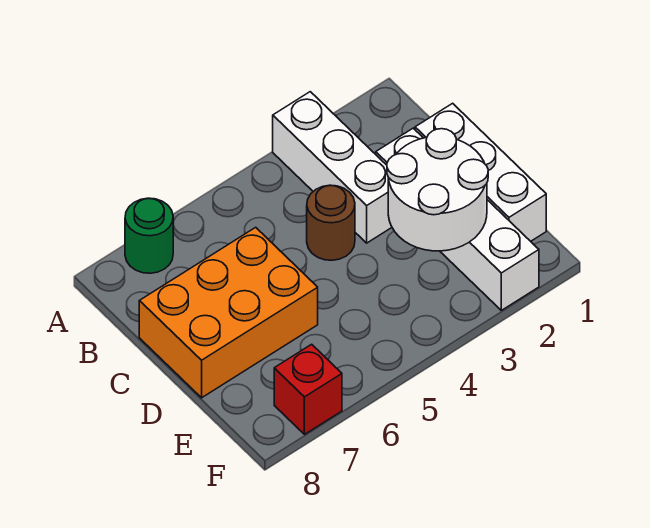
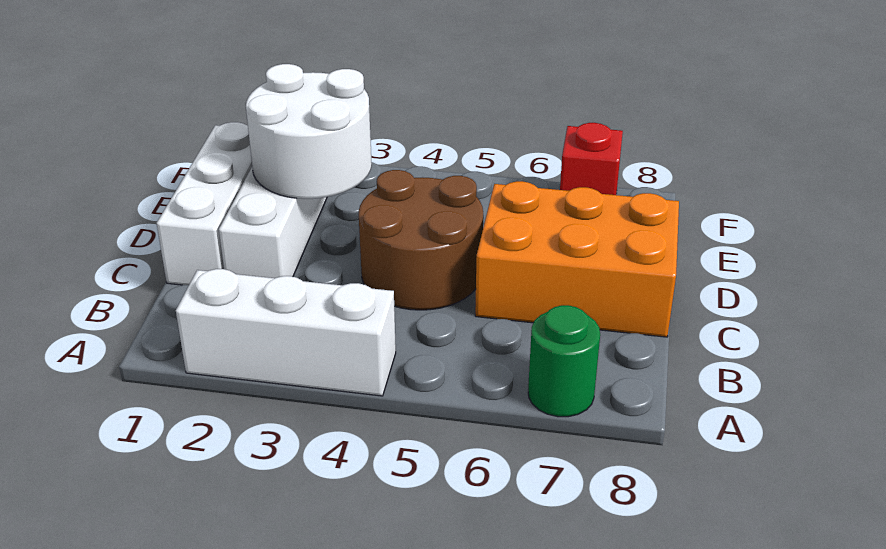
white 1x3 brick [273,92,392,243] -> white 1x3 brick turned to [176,269,396,396]
brown 1x1 round brick [307,185,355,260] -> brown 2x2 round brick [359,170,483,310]

